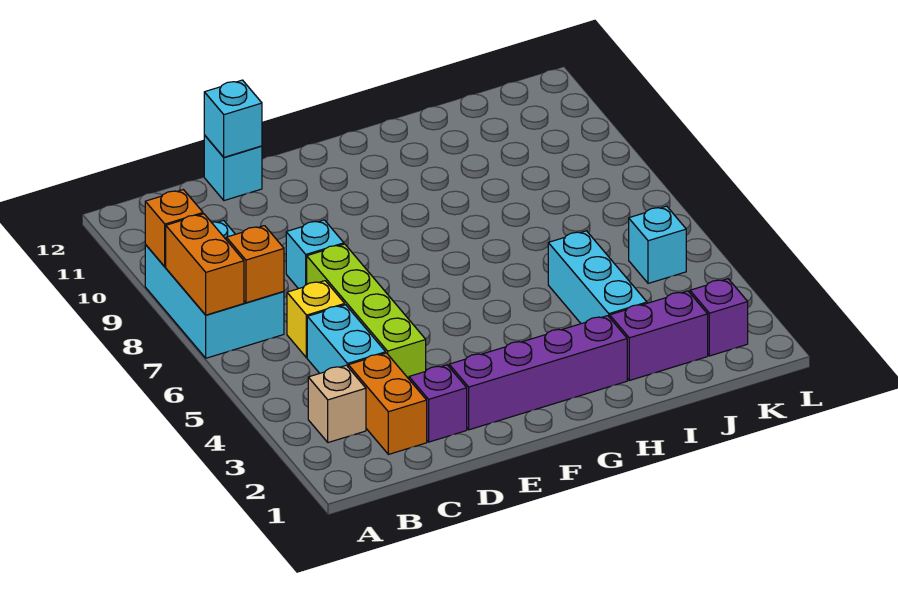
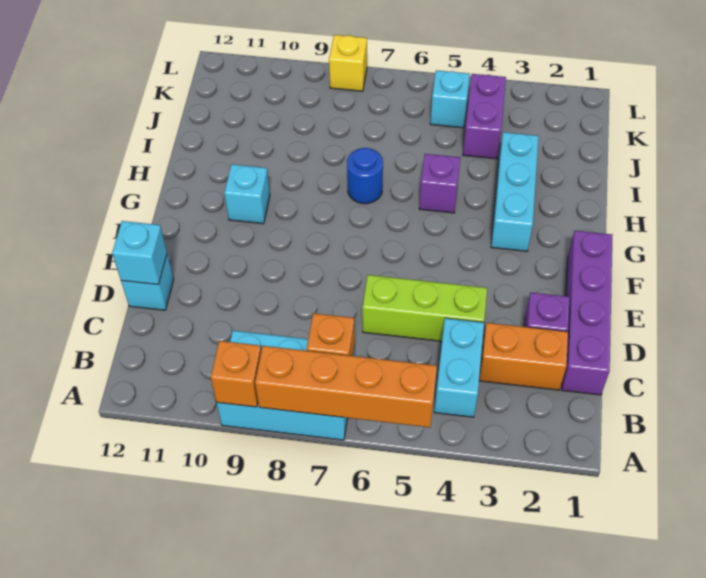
orange 1x2 brick [166,214,244,315] -> orange 1x4 brick [255,346,437,427]
tan 1x1 brick [308,365,366,443] -> none
cyan 1x2 brick [307,305,386,373] -> cyan 1x2 brick turned to [434,318,484,417]
yellow 1x1 brick [287,281,345,358] -> yellow 1x1 brick moved to [329,35,367,91]
lime 1x4 brick [307,244,426,379] -> lime 1x3 brick [362,275,487,341]
cyan 1x1 brick [286,220,344,289] -> cyan 1x1 brick moved to [224,164,270,224]
purple 1x4 brick [449,316,627,430] -> purple 1x4 brick moved to [562,231,612,395]
none -> blue 1x1 round brick [347,148,383,204]
purple 1x2 brick [610,291,708,380] -> purple 1x2 brick moved to [463,74,506,159]
cyan 1x3 brick [548,231,647,324] -> cyan 1x3 brick turned to [491,132,539,251]
purple 1x1 brick [690,279,748,356] -> purple 1x1 brick moved to [419,154,460,213]

